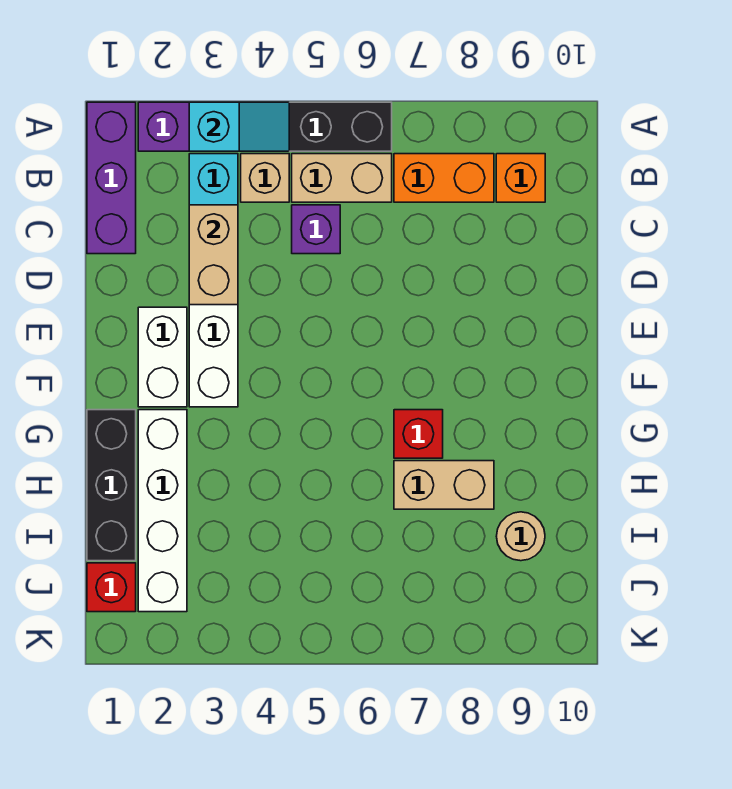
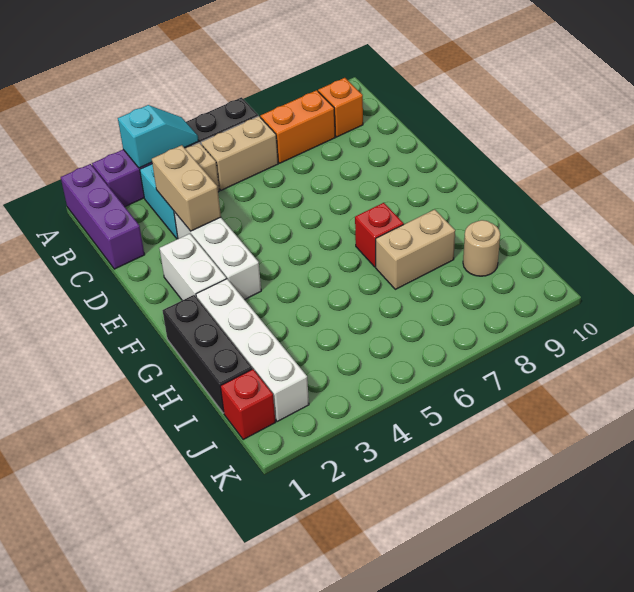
purple 1x1 brick [292,205,340,254] -> none

